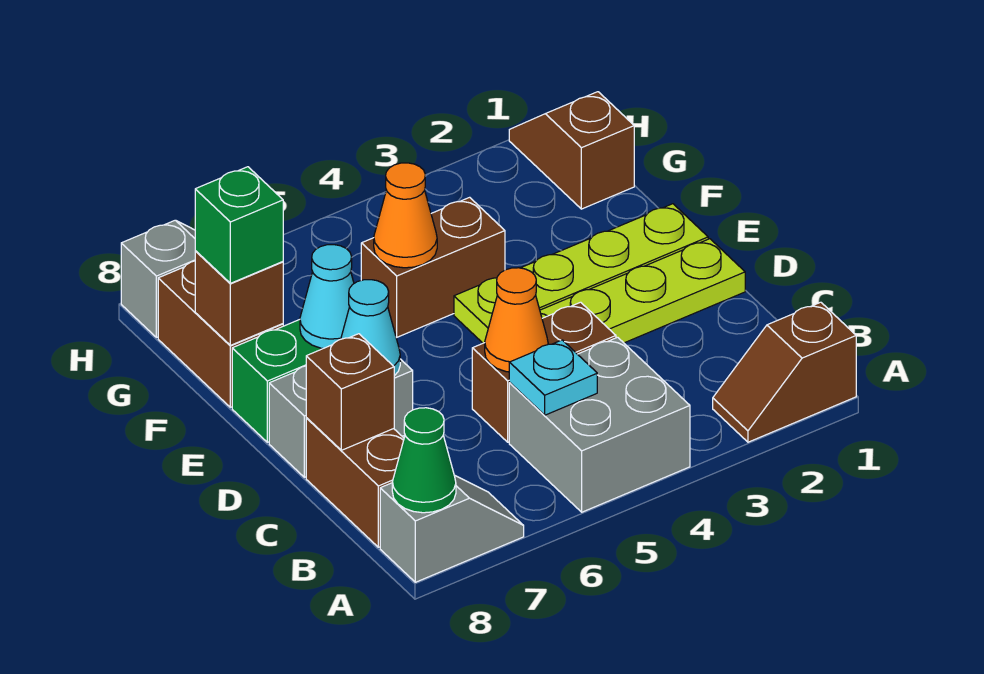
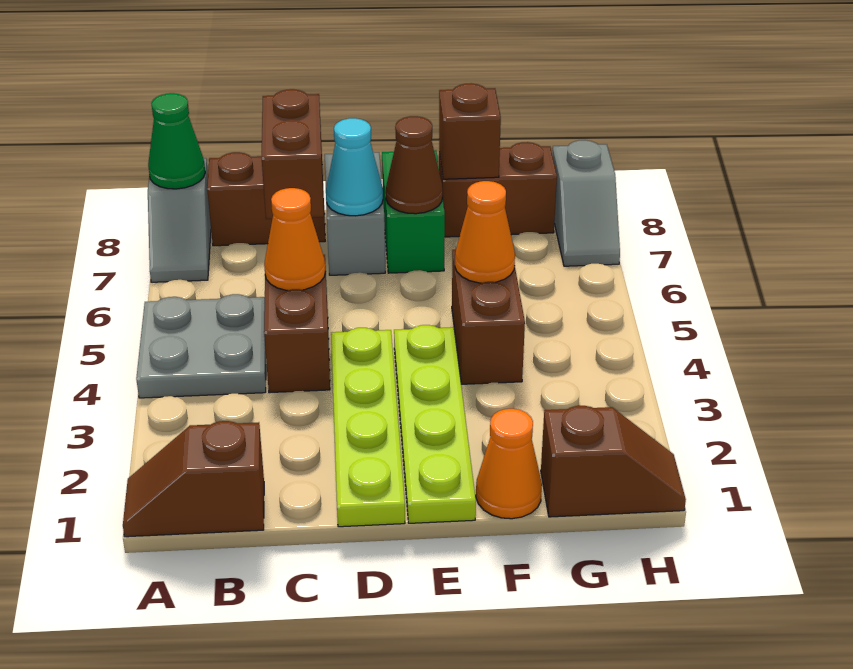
brown 1x2 slope [713,302,856,442] -> brown 1x2 slope turned to [123,421,264,537]
grey 2x2 brick [509,337,690,512] -> grey 2x2 plate [136,294,266,398]
cyan 1x1 plate [509,340,597,415] -> none
brown 1x1 brick [306,334,394,450] -> brown 1x2 brick [262,89,324,219]
cyan 1x1 cone [300,245,354,348] -> brown 1x1 cone [386,116,443,214]
none -> orange 1x1 cone [476,409,542,519]
green 1x1 brick [195,167,283,283] -> none

